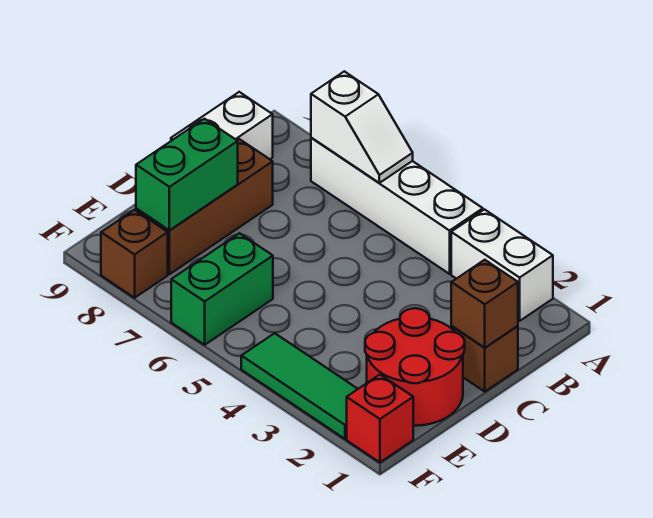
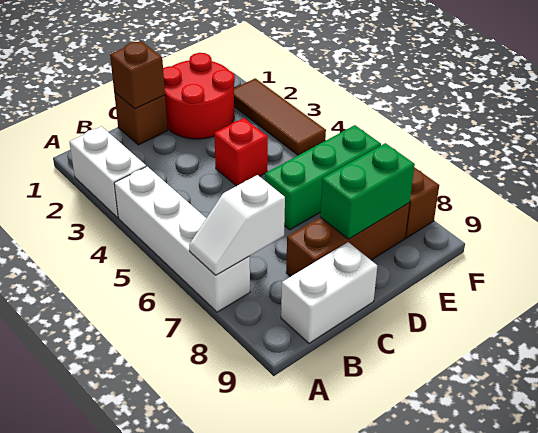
white 1x2 slope [311,71,413,183] -> white 1x2 slope turned to [189,175,285,275]
green 1x2 brick [171,233,273,345] -> green 1x3 brick [265,125,381,230]
red 1x1 brick [347,375,413,462] -> red 1x1 brick moved to [214,118,268,186]
green 1x3 tile [241,333,357,439] -> brown 1x3 tile [234,78,326,155]

